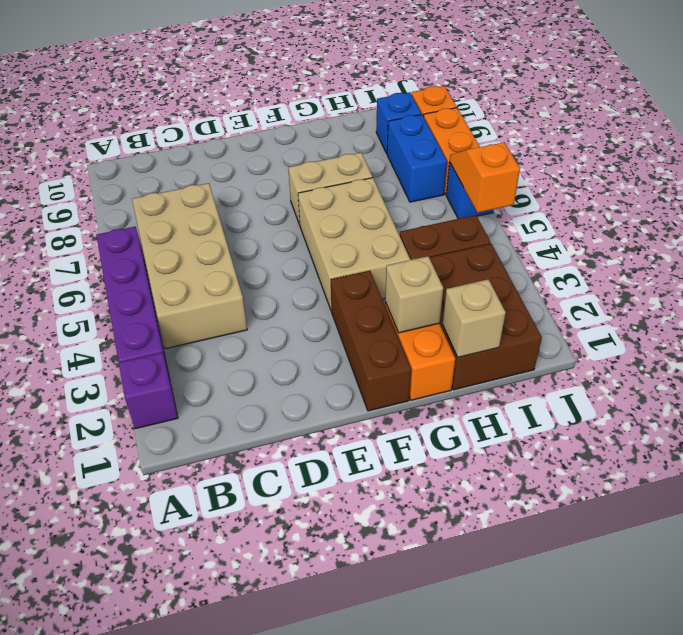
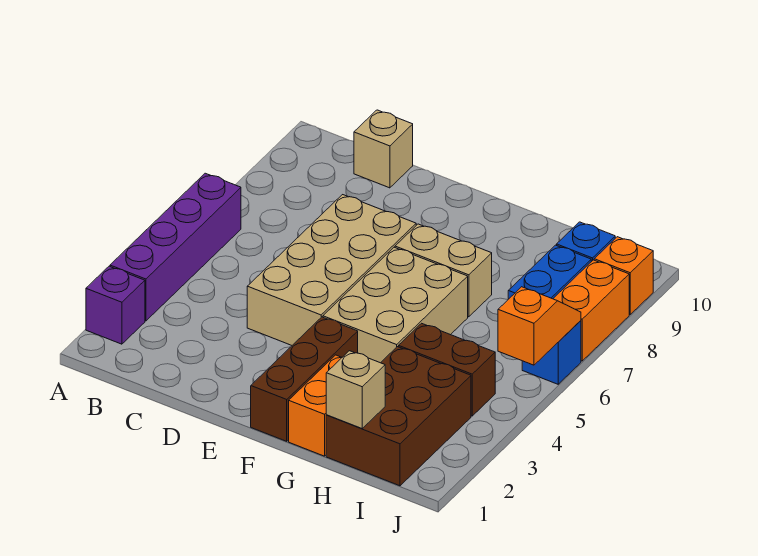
tan 2x4 brick [132,183,247,348] -> tan 2x4 brick moved to [247,195,416,345]
tan 1x1 brick [385,256,443,333] -> tan 1x1 brick moved to [354,110,413,188]

